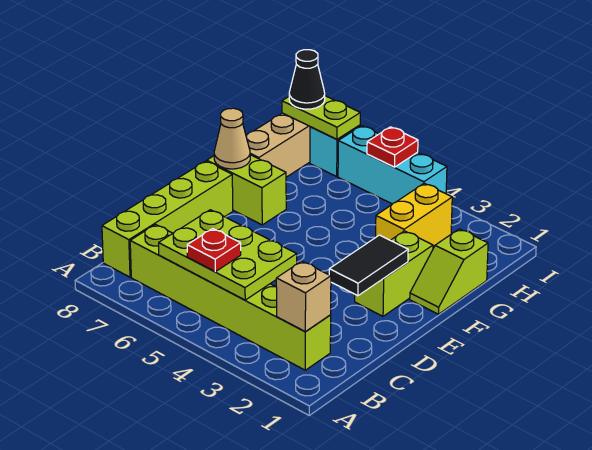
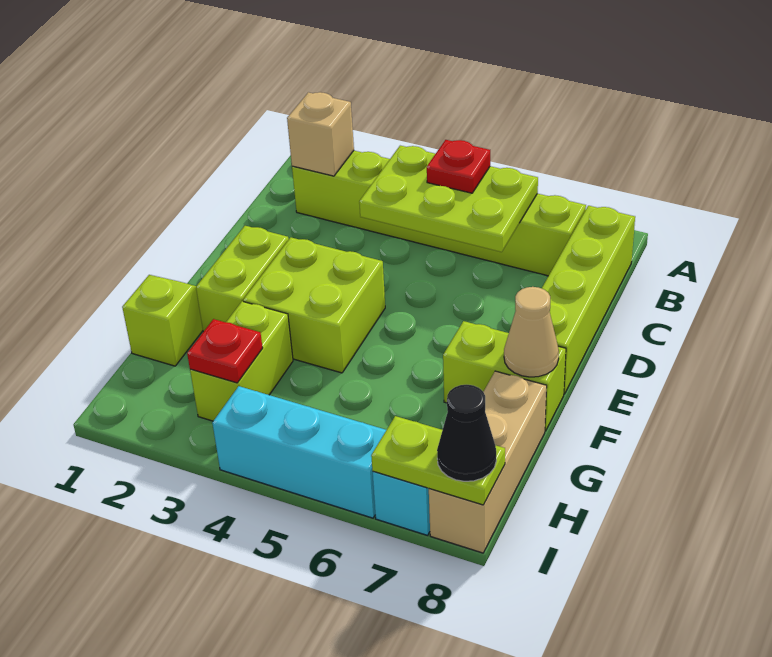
black 1x2 tile [329,235,408,296] -> none
none -> lime 2x2 brick [243,237,385,373]
yellow 1x2 brick [376,183,452,246] -> lime 1x2 brick [190,301,293,421]
red 1x1 plate [367,127,418,167] -> red 1x1 plate moved to [187,319,262,383]

